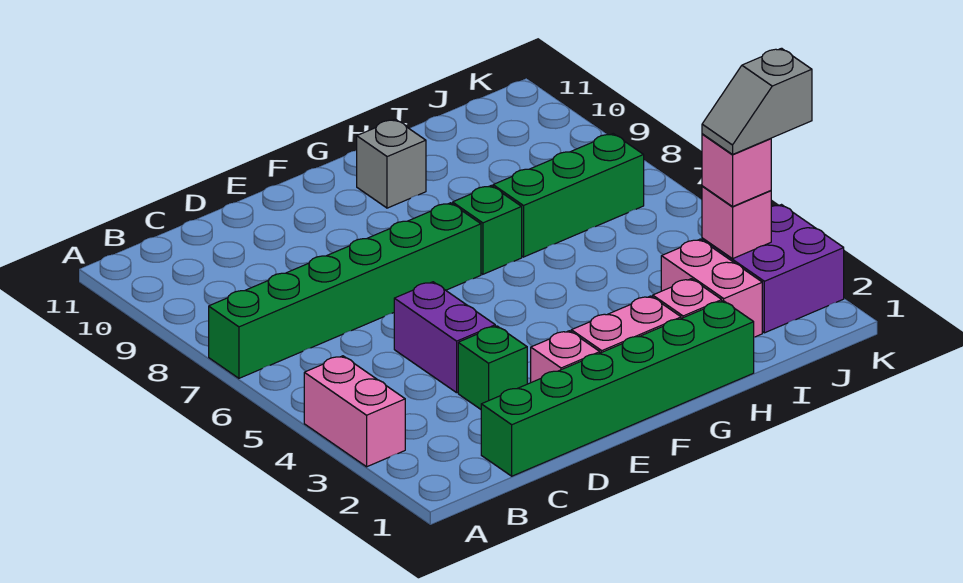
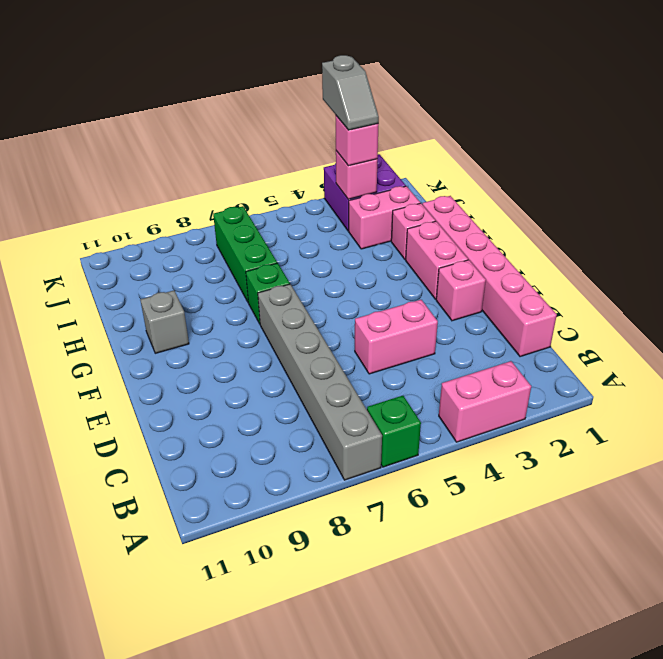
green 1x6 brick [209,203,481,378] -> grey 1x6 brick [258,284,382,480]
green 1x6 brick [481,301,754,476] -> pink 1x6 brick [422,196,557,357]
green 1x1 brick [458,326,527,409] -> green 1x1 brick moved to [367,396,421,467]
purple 1x2 brick [394,282,495,393] -> pink 1x2 brick [355,300,438,374]

